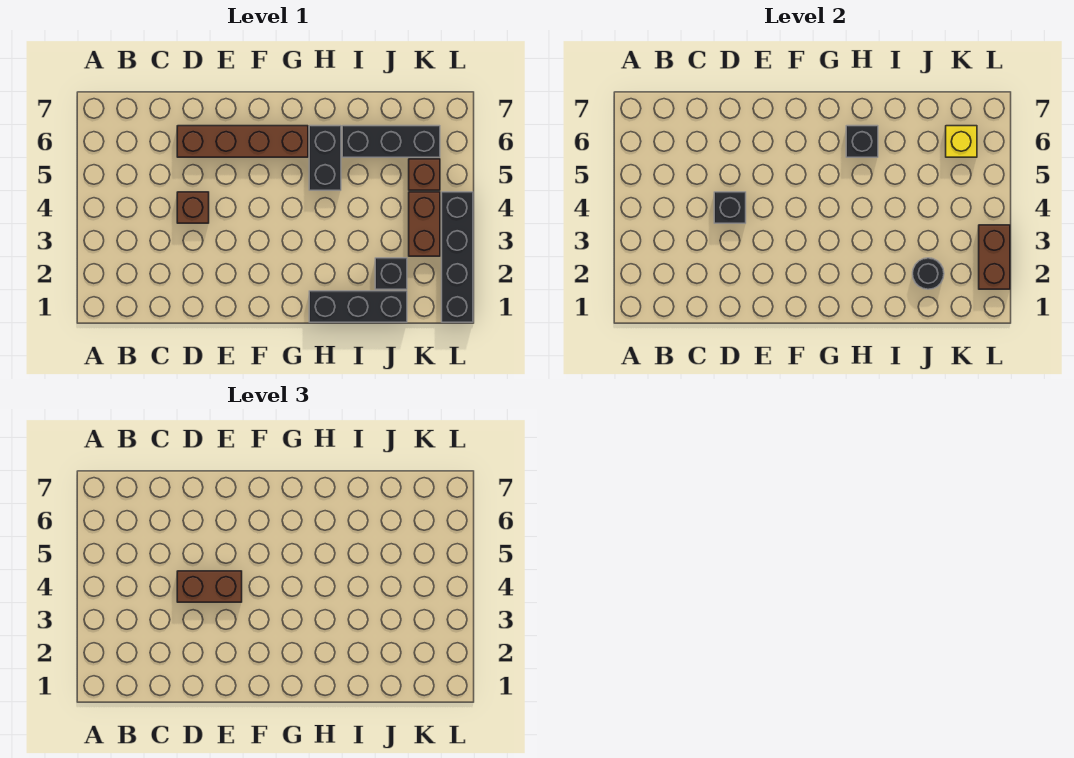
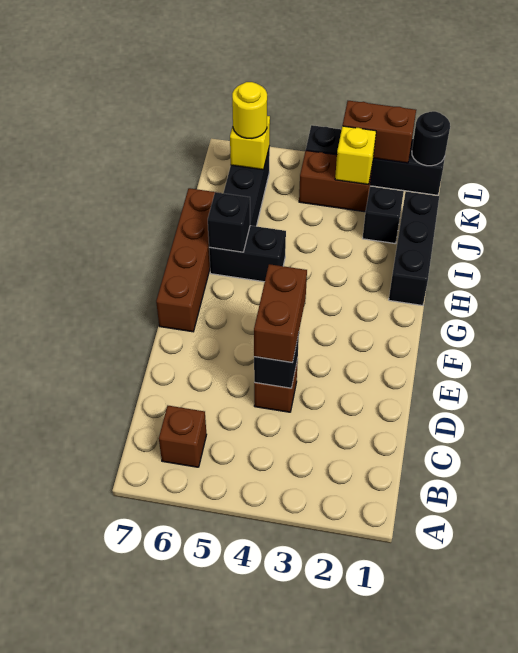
brown 1x4 brick [177,126,308,157] -> brown 1x4 brick moved to [156,188,218,332]
black 1x1 round brick [913,258,944,289] -> black 1x1 round brick moved to [412,111,450,166]
none -> yellow 1x1 brick [335,126,376,185]
brown 1x1 brick [409,159,440,190] -> brown 1x1 brick moved to [159,406,207,467]
none -> yellow 1x1 round brick [232,82,267,138]

